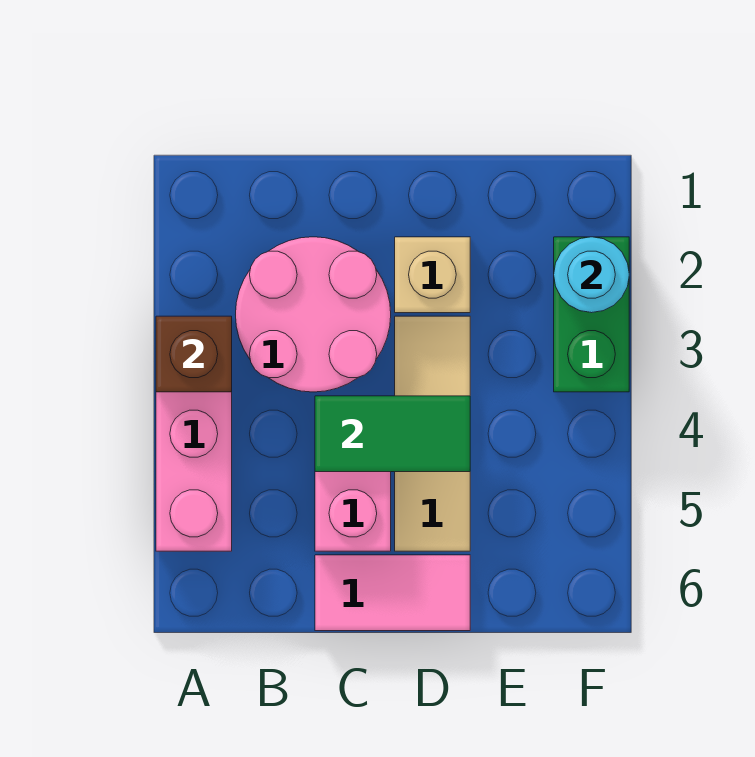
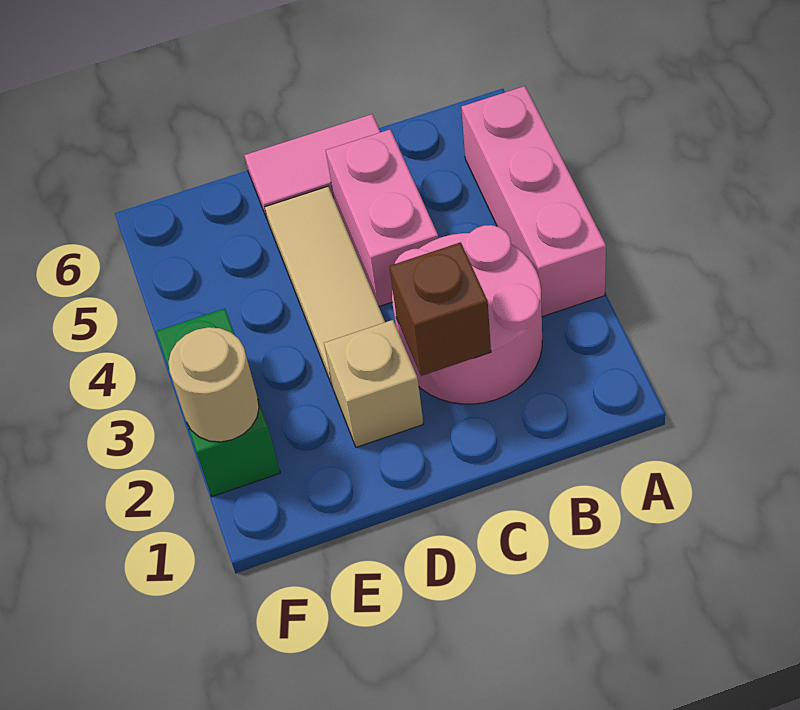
brown 1x1 brick [156,316,232,392] -> brown 1x1 brick moved to [389,242,491,376]
green 1x2 tile [315,396,470,472] -> none
cyan 1x1 round brick [554,237,629,313] -> tan 1x1 round brick [168,327,259,442]

